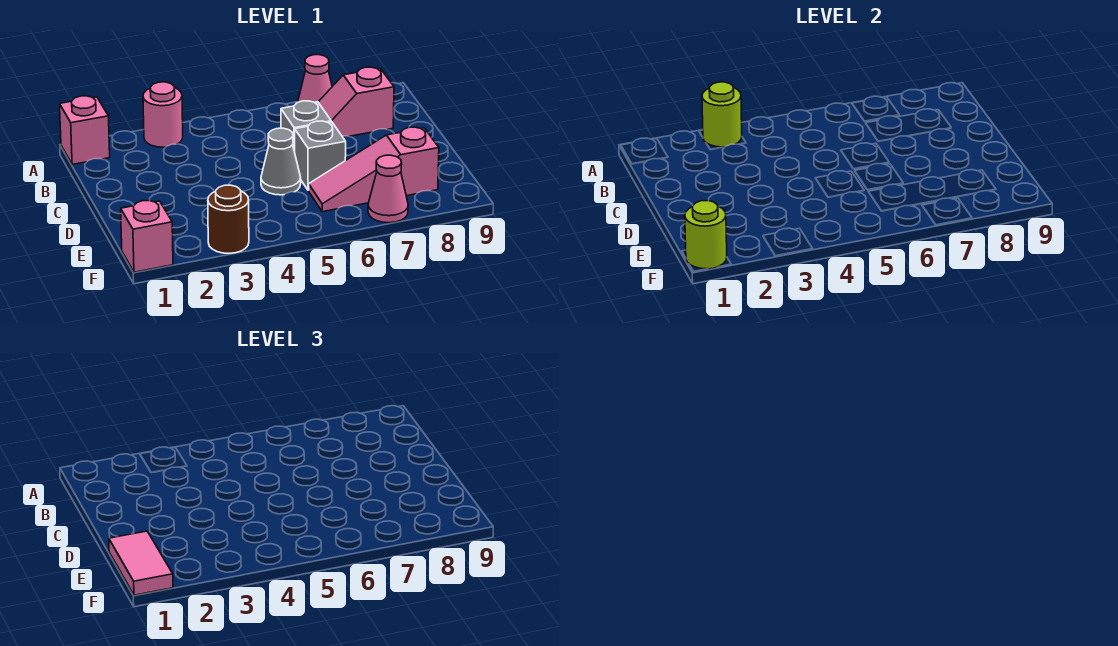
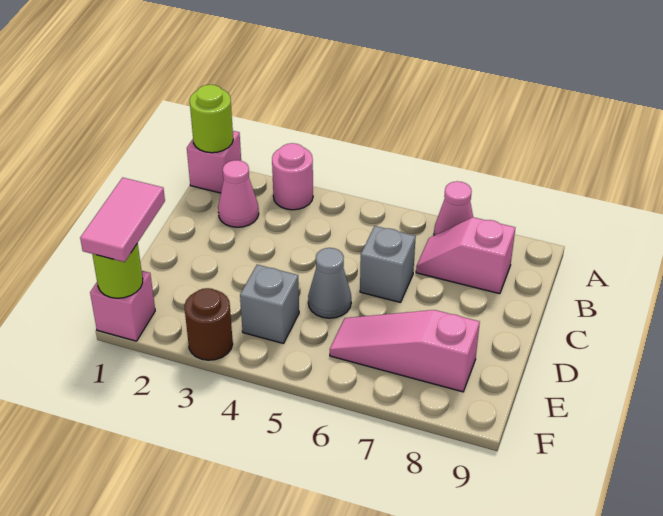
lime 1x1 round brick [702,82,742,147] -> lime 1x1 round brick moved to [190,85,233,153]
grey 1x1 brick [295,121,346,190] -> grey 1x1 brick moved to [240,265,299,344]
pink 1x1 cone [368,155,408,223] -> pink 1x1 cone moved to [218,160,259,227]

